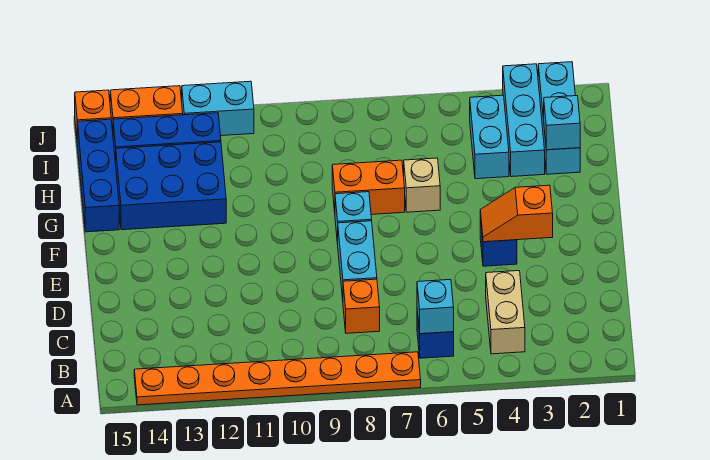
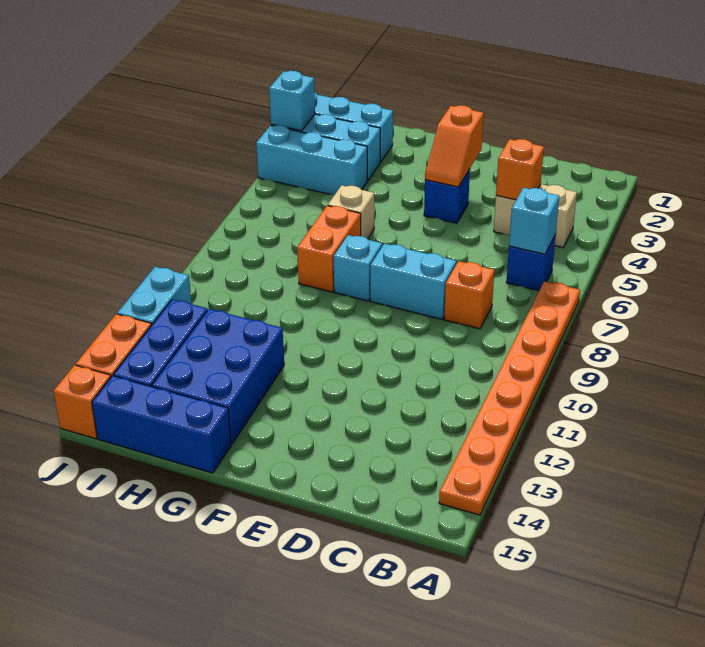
none -> orange 1x1 brick [496,139,544,200]
cyan 1x1 brick [544,96,580,150] -> cyan 1x1 brick moved to [269,71,315,131]
cyan 1x2 brick [470,95,509,179] -> cyan 1x3 brick [256,125,367,195]

